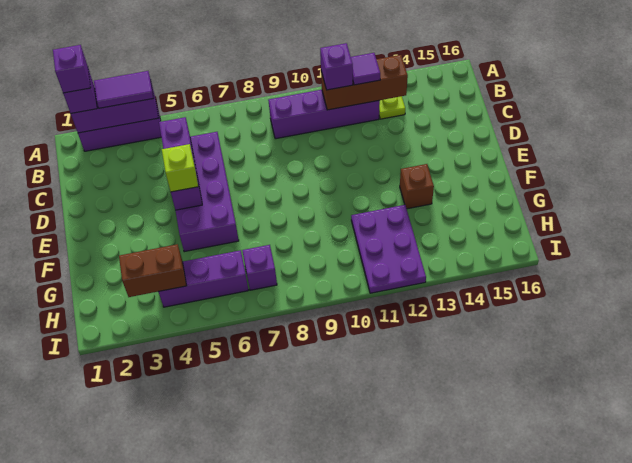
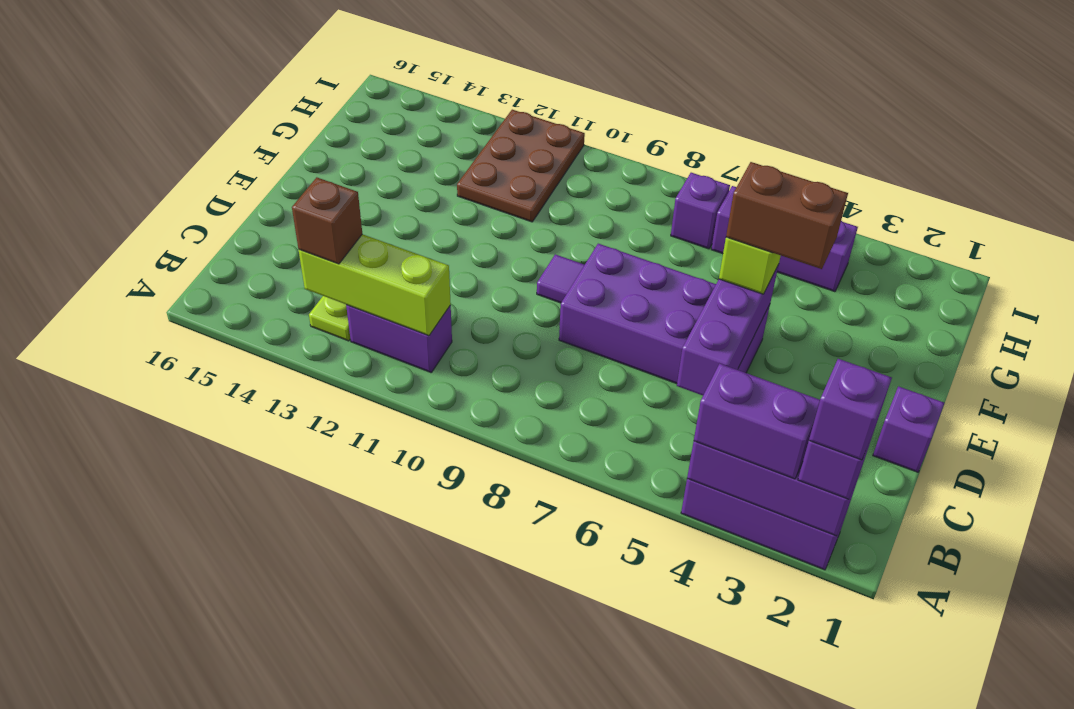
purple 1x2 tile [94,71,153,108] -> purple 1x2 brick [694,364,820,479]
purple 1x4 brick [268,90,380,139] -> purple 1x2 brick [346,305,452,372]
brown 1x3 brick [321,55,408,110] -> lime 1x3 brick [299,234,451,336]
purple 1x1 brick [320,43,353,90] -> purple 1x1 brick moved to [873,386,945,472]
purple 1x1 tile [351,53,380,85] -> purple 1x1 tile moved to [537,254,584,303]
purple 2x4 brick [175,132,239,252] -> purple 2x4 brick turned to [559,244,770,384]
brown 1x1 brick [400,164,434,209] -> brown 1x1 brick moved to [292,177,362,264]
purple 2x3 plate [351,205,426,293] -> brown 2x3 plate [457,110,585,222]
brown 1x2 brick [119,244,187,297] -> brown 1x2 brick moved to [726,162,848,269]

